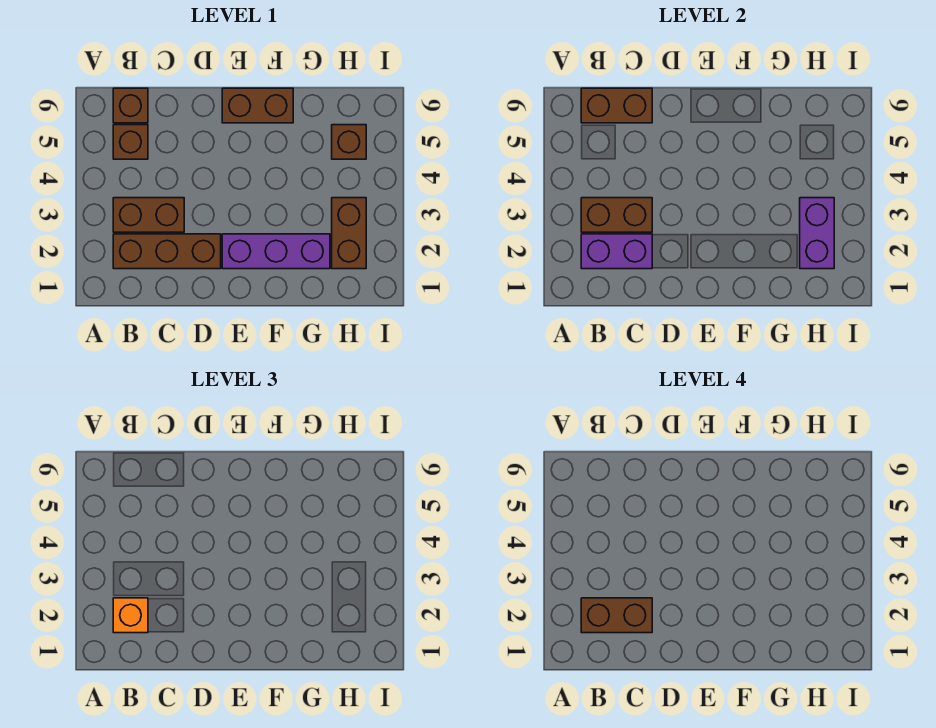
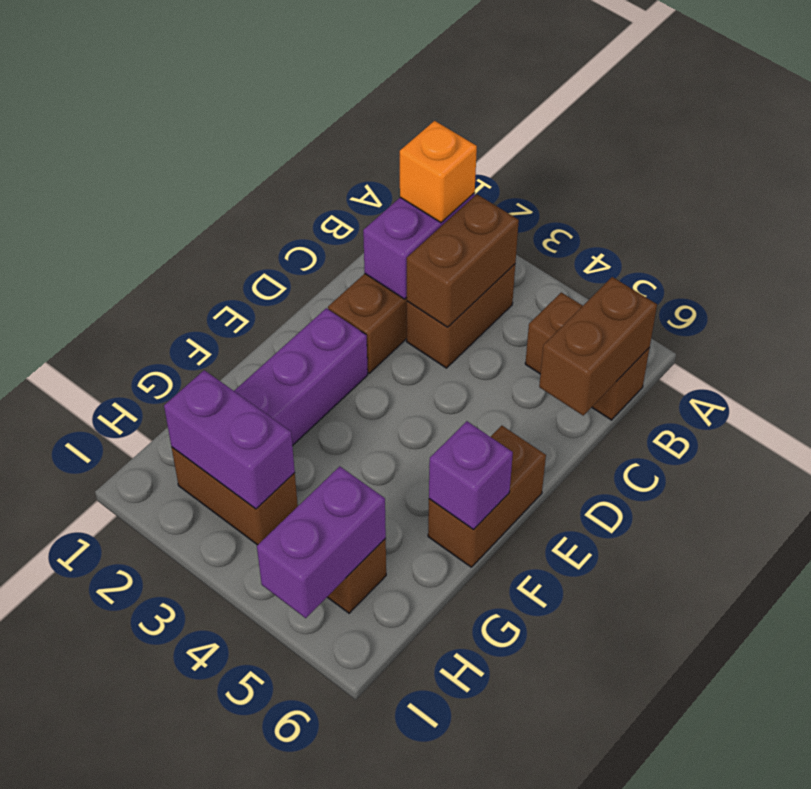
brown 1x2 brick [581,598,652,633] -> none
none -> purple 1x1 brick [429,421,513,529]
none -> purple 1x2 brick [257,466,386,618]

